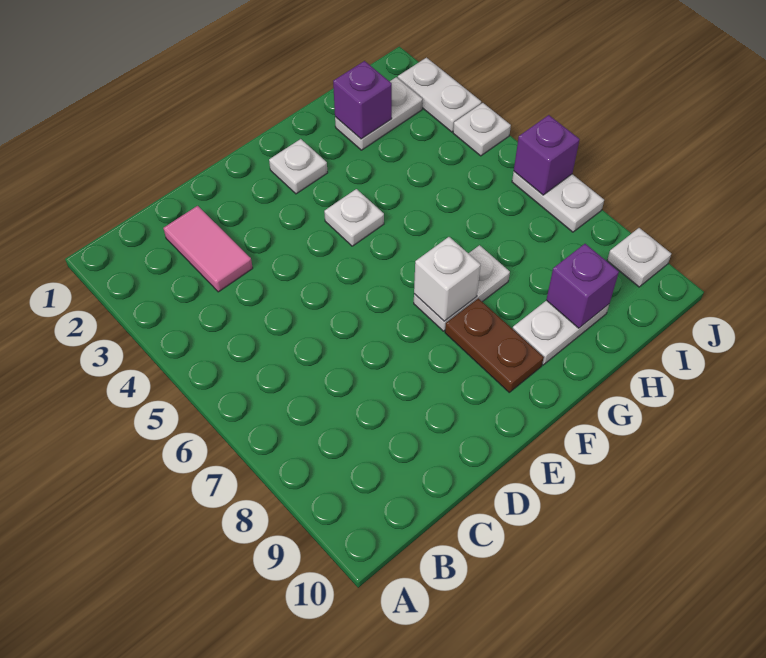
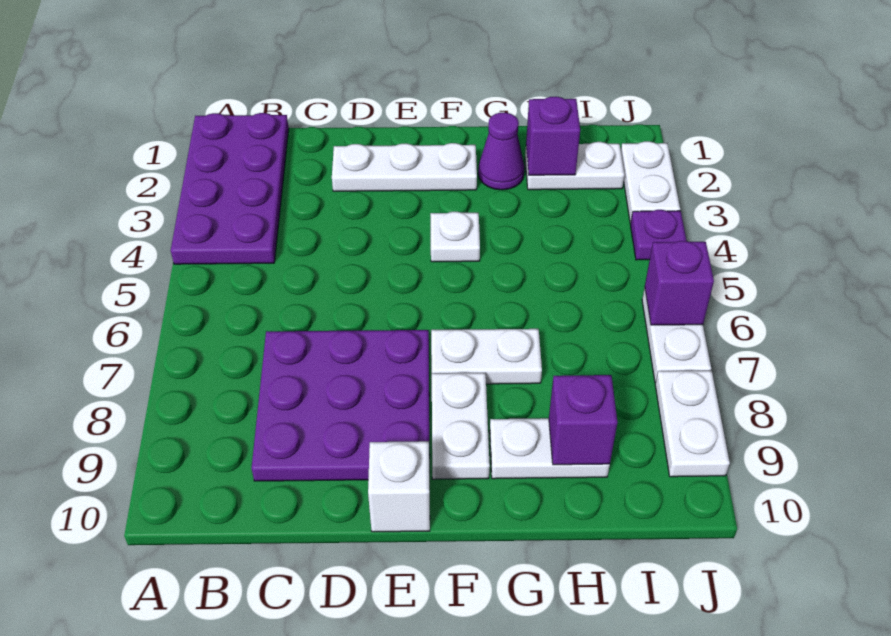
none -> purple 2x4 plate [171,113,289,264]
pink 1x2 tile [163,206,253,292] -> none
none -> purple 3x3 plate [252,330,430,481]
white 1x1 plate [269,139,328,194] -> white 1x3 plate [332,143,477,191]
white 1x1 brick [414,237,481,321] -> white 1x1 brick moved to [368,441,430,532]
brown 1x2 plate [445,298,544,392] -> white 1x2 plate [432,373,490,479]
none -> purple 1x1 cone [478,113,525,190]
white 1x1 plate [453,103,511,156] -> purple 1x1 plate [630,210,686,260]
white 1x1 plate [607,228,671,287] -> white 1x2 plate [655,371,730,477]

